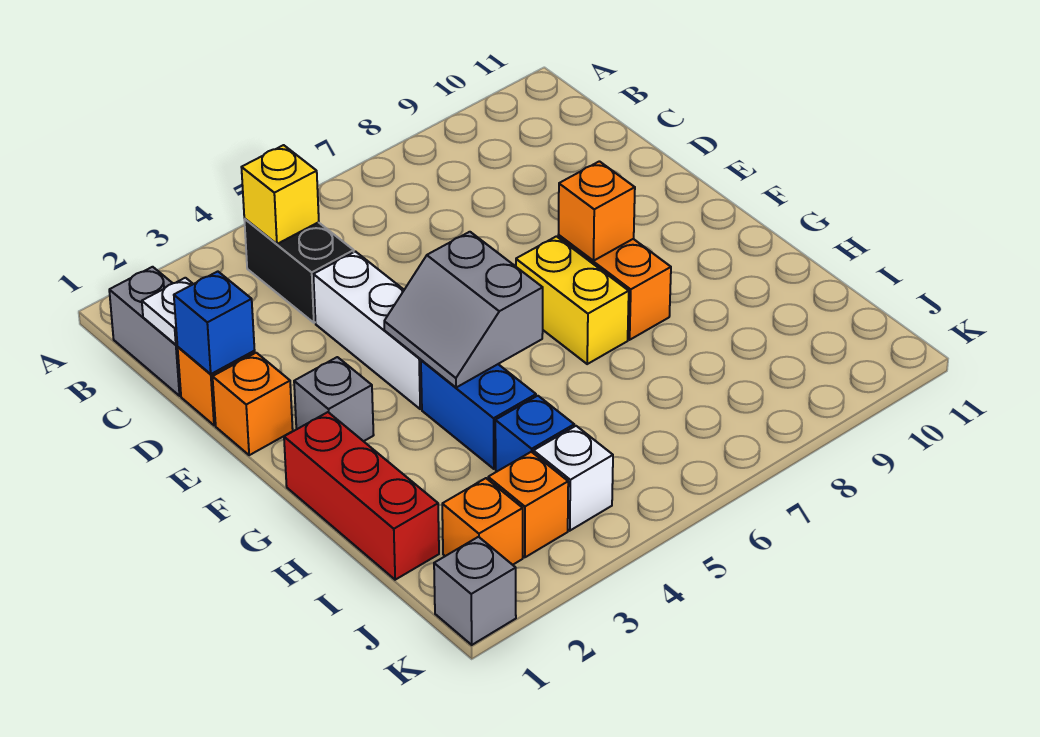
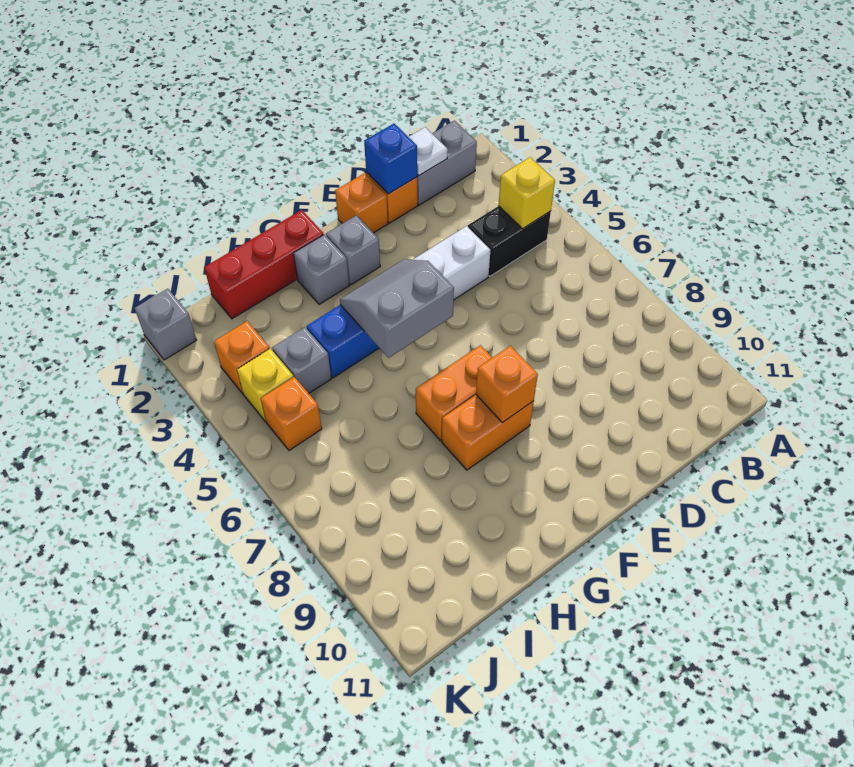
yellow 1x2 brick [516,236,629,364] -> orange 1x2 brick [416,345,492,441]
none -> grey 1x1 brick [294,234,349,304]
blue 1x1 brick [495,396,574,471] -> grey 1x1 brick [272,327,331,393]
orange 1x1 brick [442,478,523,565] -> orange 1x1 brick moved to [261,377,322,450]
white 1x1 brick [534,426,613,531] -> yellow 1x1 brick [237,349,293,422]

